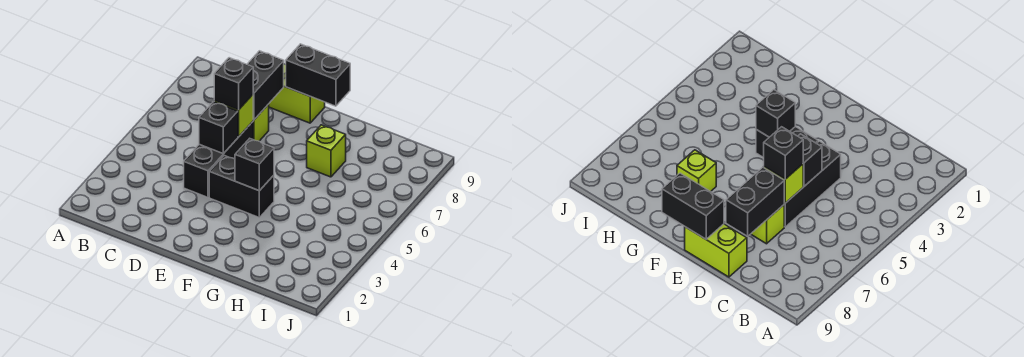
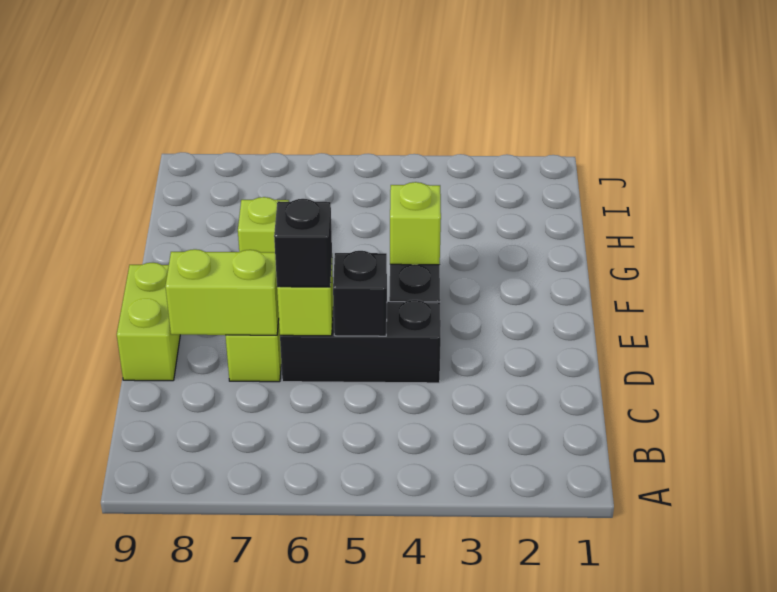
black 1x2 brick [247,51,284,120] -> lime 1x2 brick [165,249,279,335]
black 1x2 brick [286,44,350,106] -> none
black 1x1 brick [235,139,274,191] -> lime 1x1 brick [390,182,441,265]

